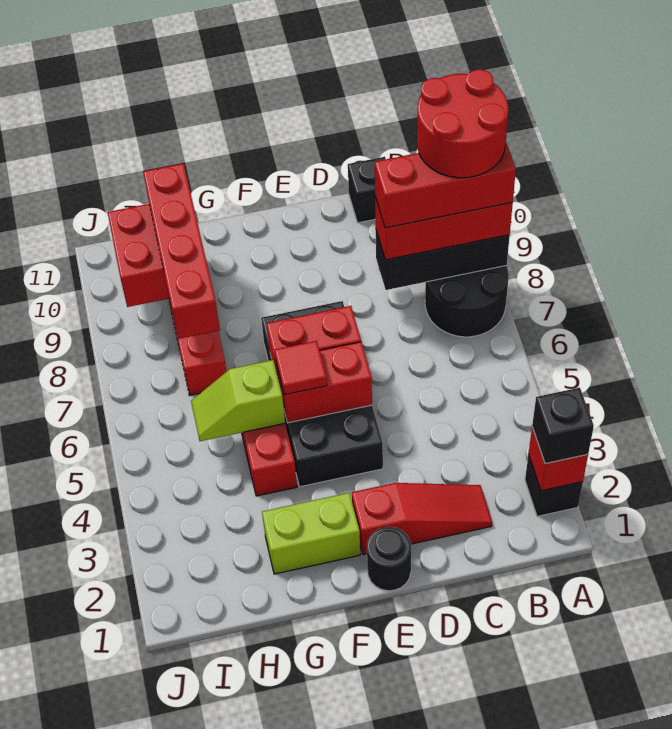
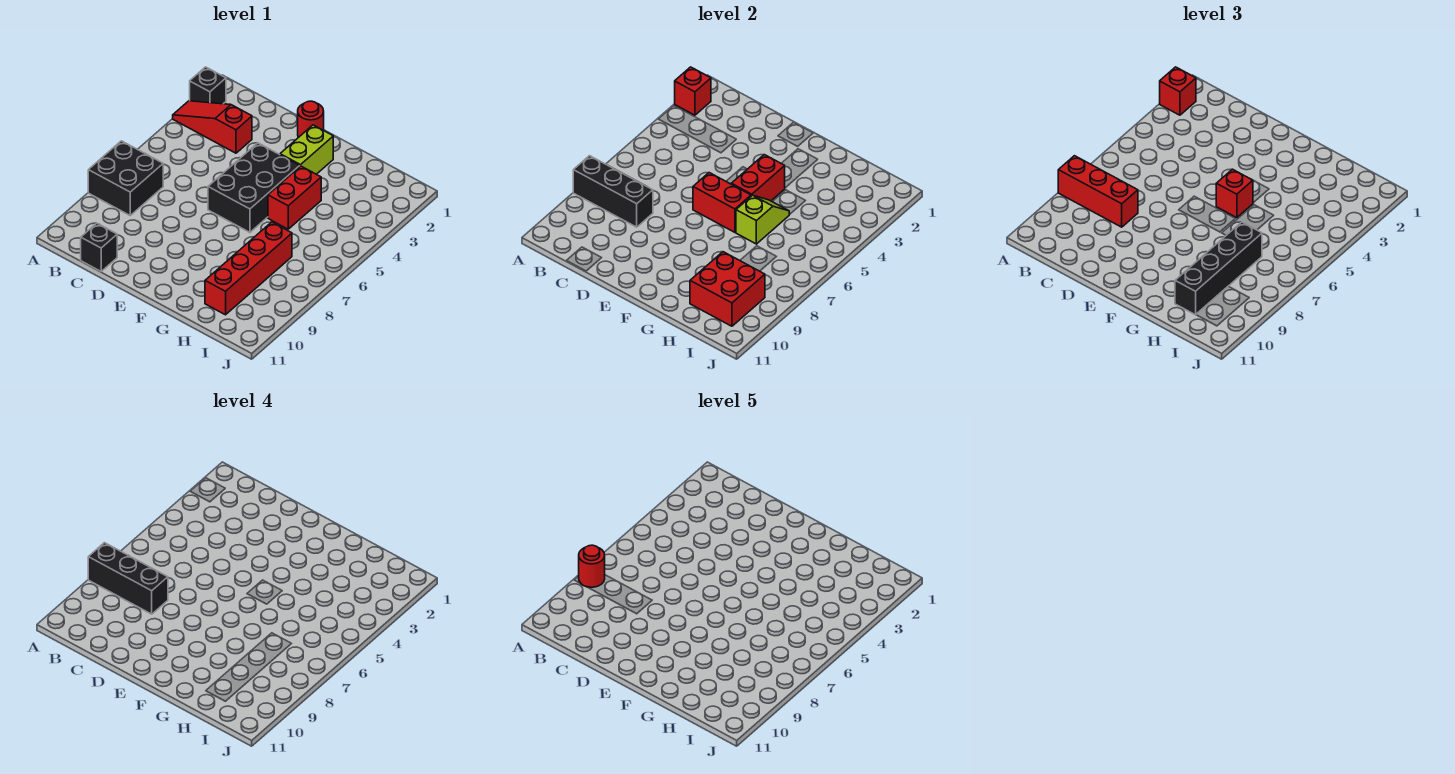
black 1x1 brick [532,388,594,464] -> red 1x1 brick [1160,67,1196,115]
black 2x2 round brick [425,266,509,337] -> black 2x2 brick [88,141,163,215]
red 1x3 brick [375,143,516,228] -> black 1x3 brick [88,543,168,614]
red 2x2 round brick [417,70,508,178] -> red 1x1 round brick [579,545,605,587]
red 1x3 slope [352,483,492,555] -> red 1x3 slope moved to [173,101,252,153]
black 1x1 round brick [367,527,411,591] -> red 1x1 round brick [298,101,324,138]
black 2x4 brick [261,301,383,487] -> black 2x3 brick [208,143,300,232]
red 1x2 brick [276,342,372,423] -> red 1x2 brick turned to [731,155,785,201]
lime 1x2 brick [262,493,360,574] -> lime 1x2 brick turned to [280,125,333,174]
red 1x1 tile [275,341,327,395] -> red 1x1 brick [1216,169,1253,218]
lime 1x2 slope [191,360,285,441] -> lime 1x2 slope turned to [736,195,789,244]
red 1x4 brick [143,164,220,339] -> black 1x4 brick [1175,222,1262,315]

